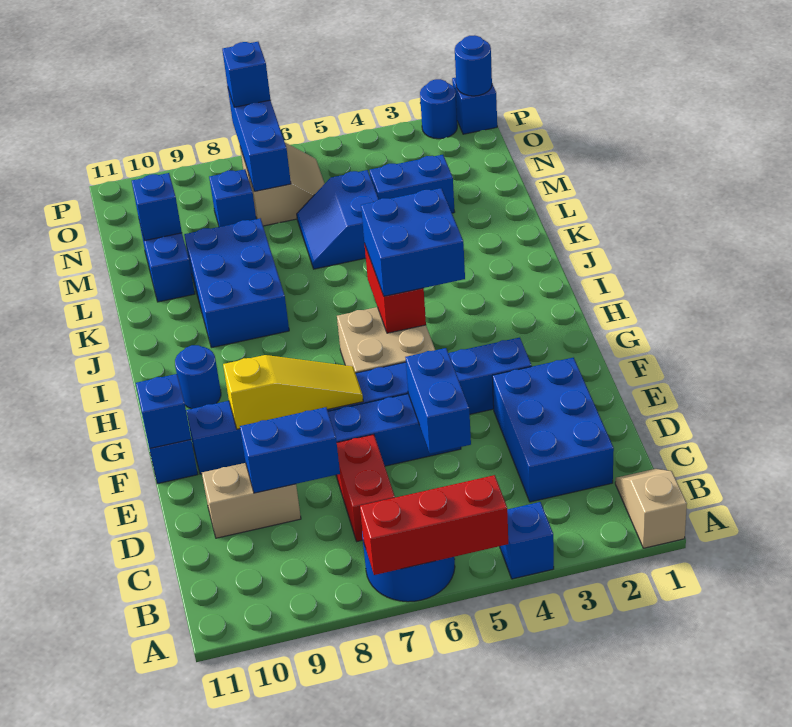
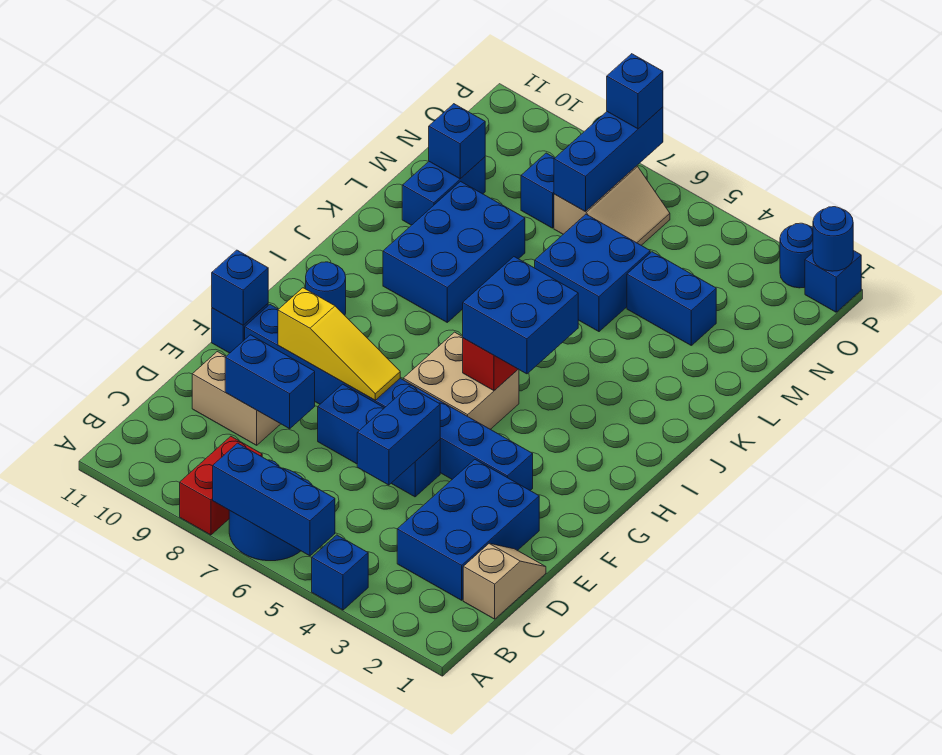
tan 1x2 slope [615,469,687,548] -> tan 1x2 slope moved to [463,544,546,619]
red 1x3 brick [360,475,508,575] -> blue 1x3 brick [213,443,335,556]
red 1x2 brick [337,434,395,541] -> red 1x2 brick moved to [180,436,262,535]
blue 2x2 slope [297,170,379,269] -> blue 2x2 brick [535,214,650,332]

